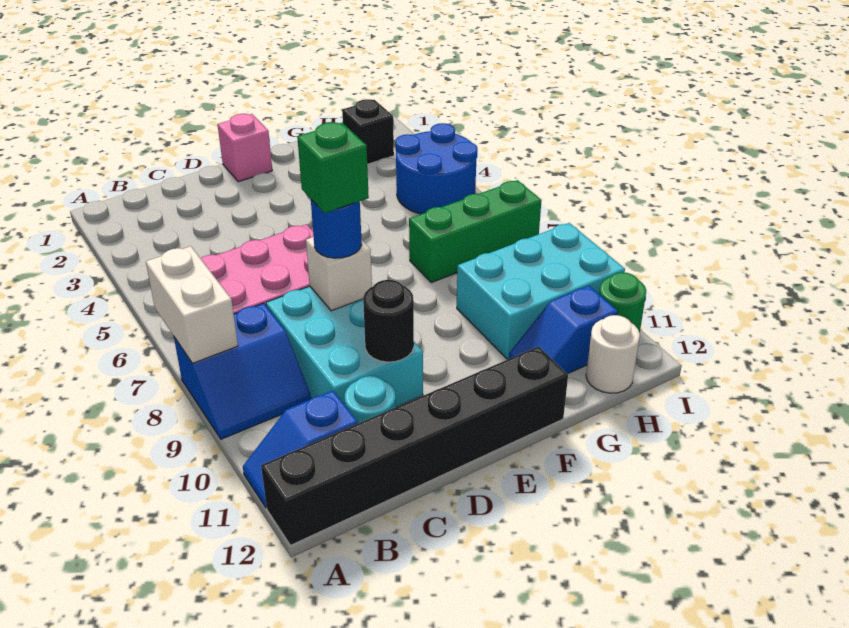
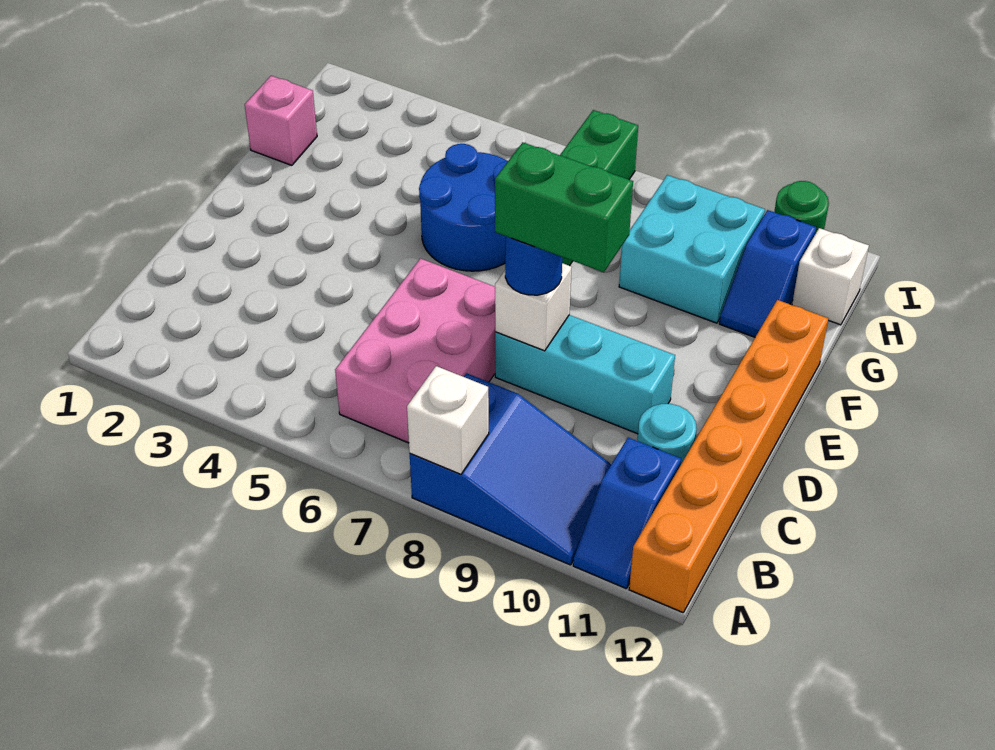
white 1x2 brick [146,246,238,363] -> white 1x1 brick [407,366,489,474]
blue 2x2 slope [174,303,311,439] -> blue 2x3 slope [410,373,611,565]
black 1x6 brick [261,346,568,545] -> orange 1x6 brick [629,300,828,613]
cyan 2x3 brick [266,286,423,407] -> cyan 1x3 brick [495,315,675,434]
green 1x1 brick [297,122,369,213] -> green 1x2 brick [495,142,633,272]
black 1x1 round brick [363,280,414,362] -> none
pink 1x1 brick [217,114,272,182] -> pink 1x1 brick moved to [245,76,317,165]
cyan 2x3 brick [457,223,625,359] -> cyan 2x2 brick [619,175,765,323]
black 1x1 brick [342,99,394,164] -> none
blue 2x2 round brick [396,123,478,214] -> blue 2x2 round brick moved to [419,144,508,271]
white 1x1 round brick [586,315,640,393] -> white 1x1 brick [792,228,869,325]

